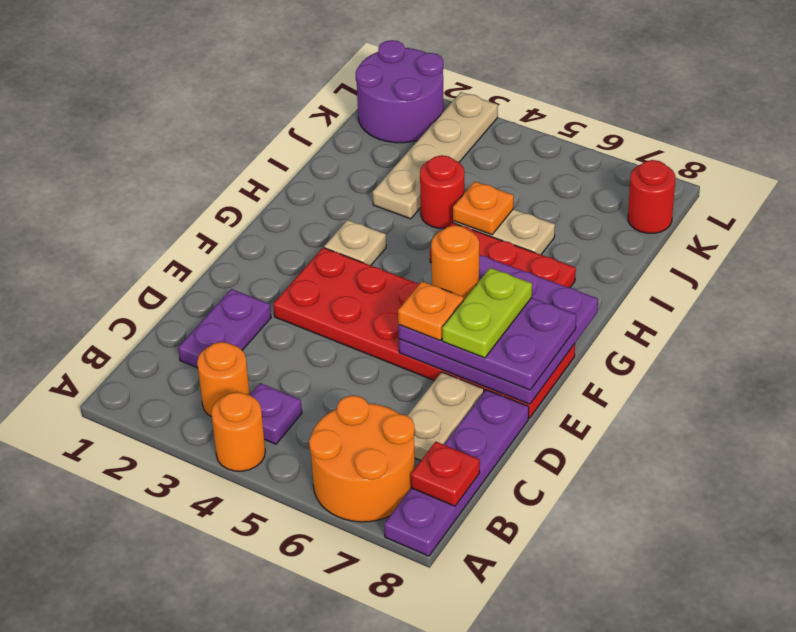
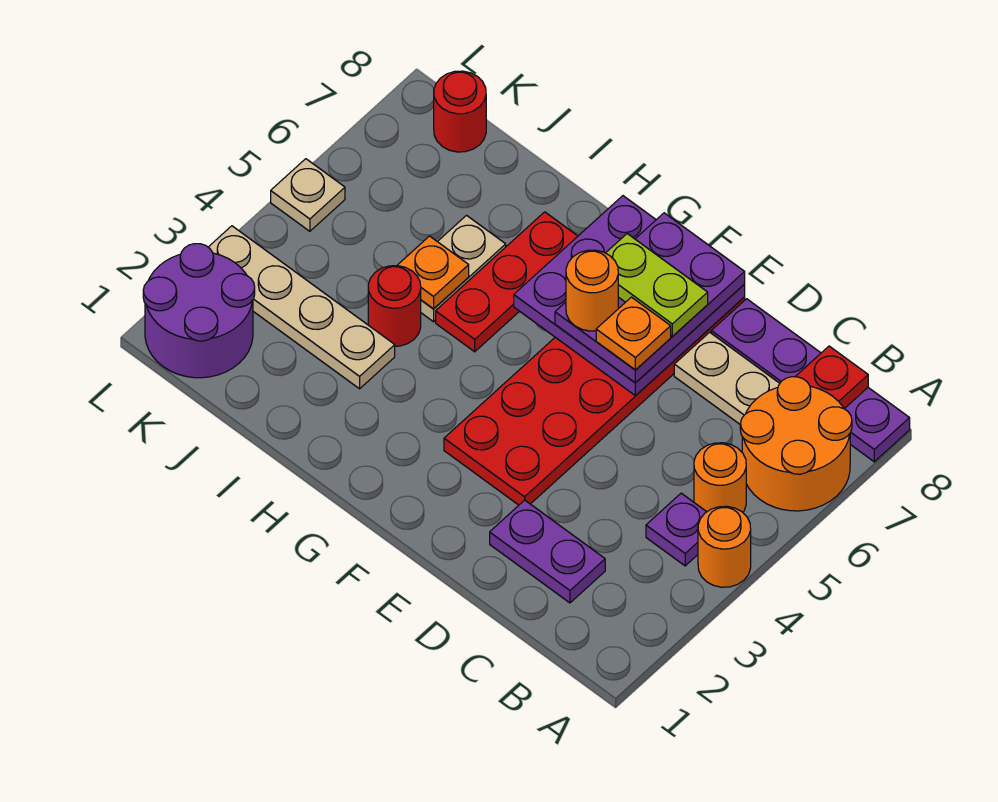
orange 1x1 round brick [197,342,250,417] -> orange 1x1 round brick moved to [694,443,746,512]
tan 1x1 plate [324,220,386,265] -> tan 1x1 plate moved to [271,159,345,231]

